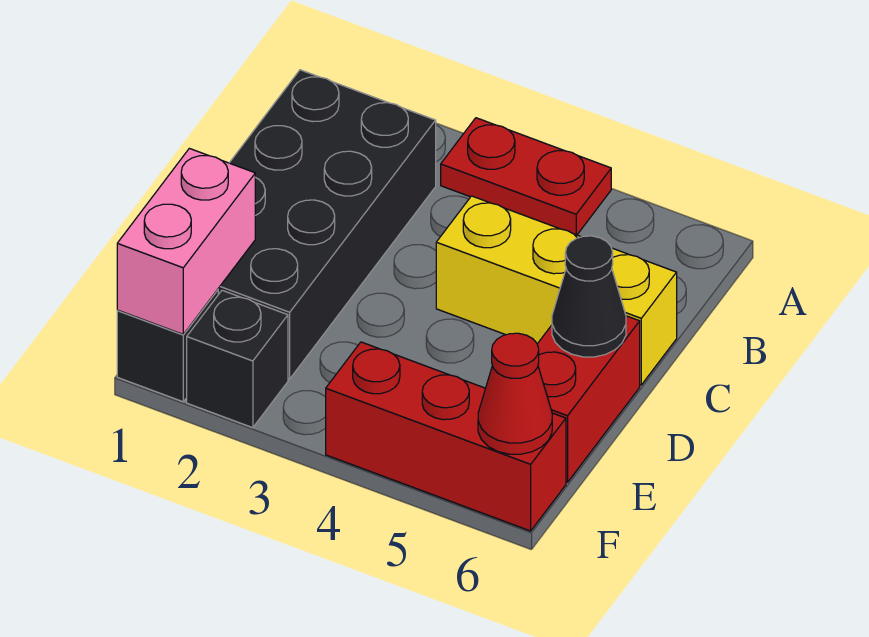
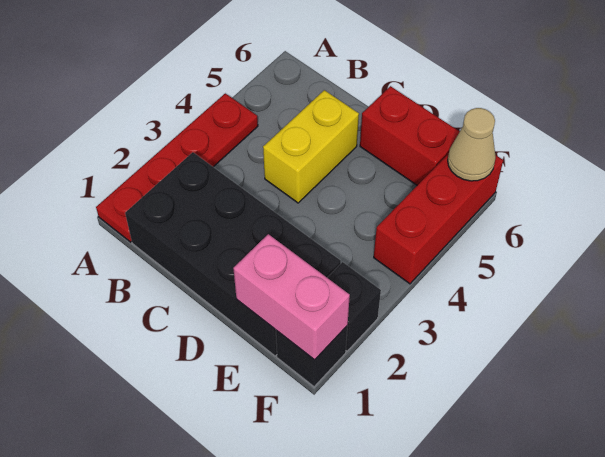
red 1x2 plate [441,118,611,235] -> red 1x4 plate [96,93,258,242]
yellow 1x3 brick [436,196,677,385] -> yellow 1x2 brick [263,90,359,203]
black 1x1 cone [552,236,626,357] -> none
red 1x1 cone [478,333,552,454] -> tan 1x1 cone [448,108,496,181]

